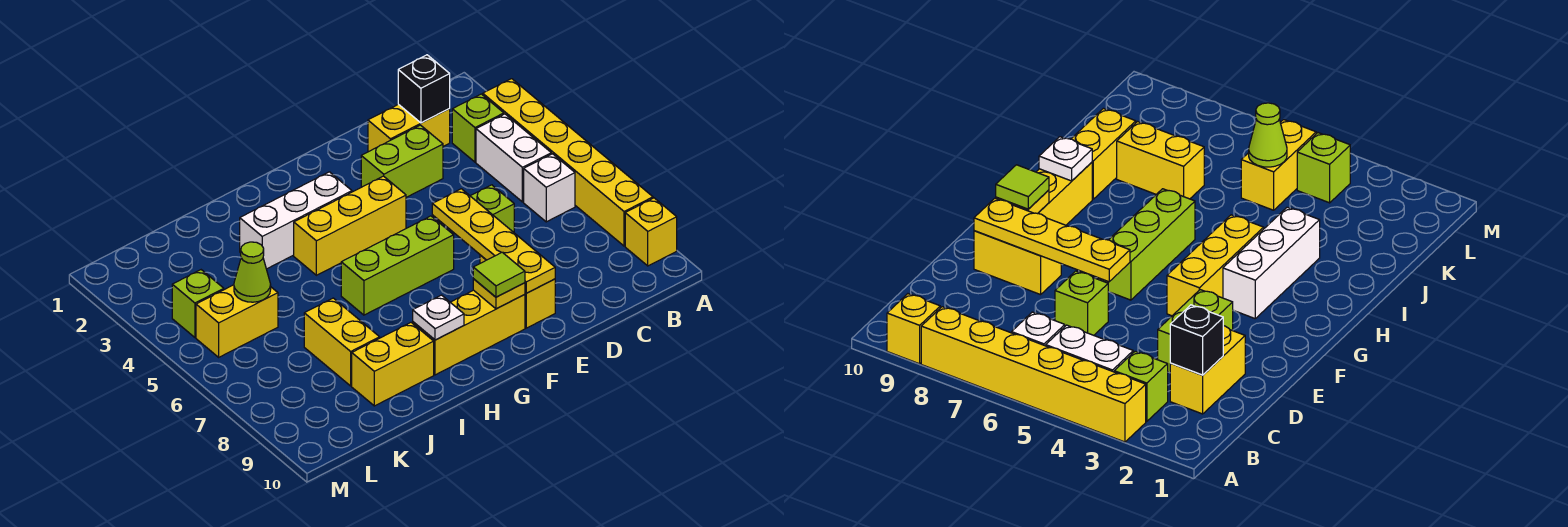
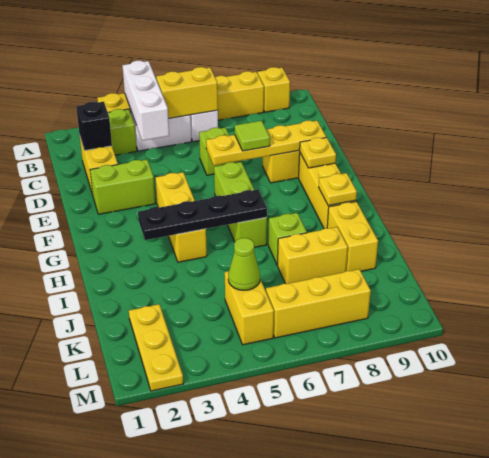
none -> yellow 1x2 brick [156,67,218,118]
lime 1x2 brick [361,125,443,197] -> lime 1x2 brick turned to [90,160,155,214]
lime 1x1 tile [473,252,525,297] -> lime 1x1 tile moved to [235,121,270,151]
white 1x3 brick [240,172,352,269] -> white 1x3 brick moved to [122,61,169,141]
none -> black 1x4 plate [138,190,267,240]
white 1x1 plate [413,295,464,340] -> yellow 1x1 plate [319,173,357,206]
none -> yellow 1x3 plate [129,304,183,391]
lime 1x1 brick [172,270,224,337] -> lime 1x1 brick moved to [268,213,307,265]
none -> yellow 1x3 brick [266,269,371,338]

